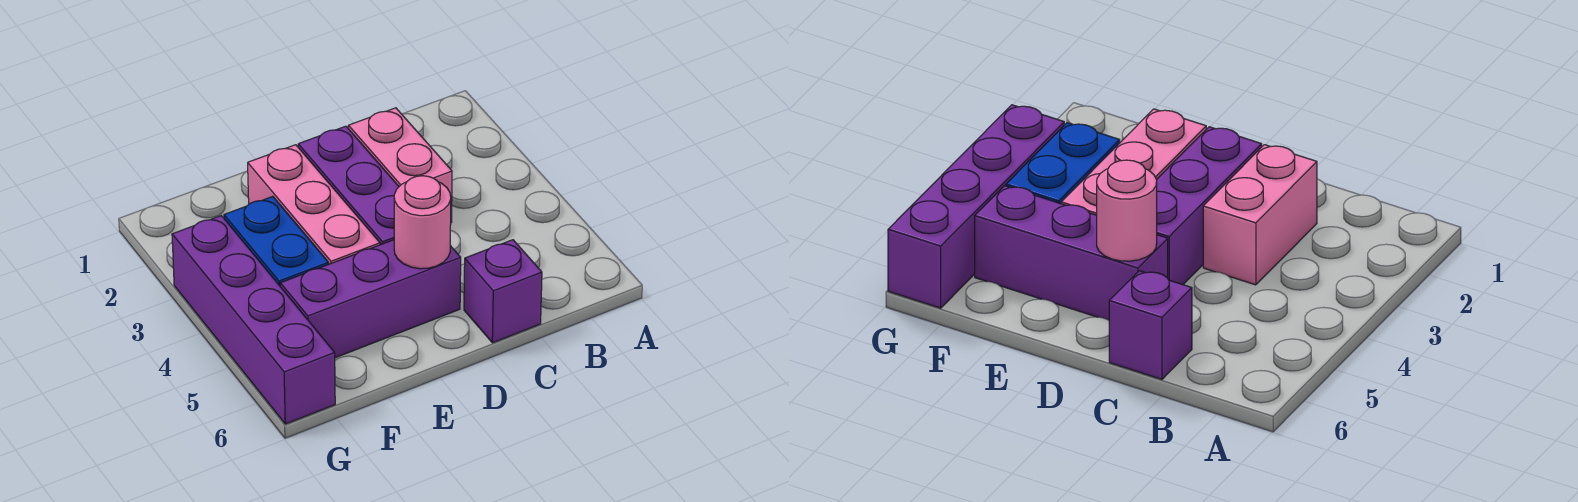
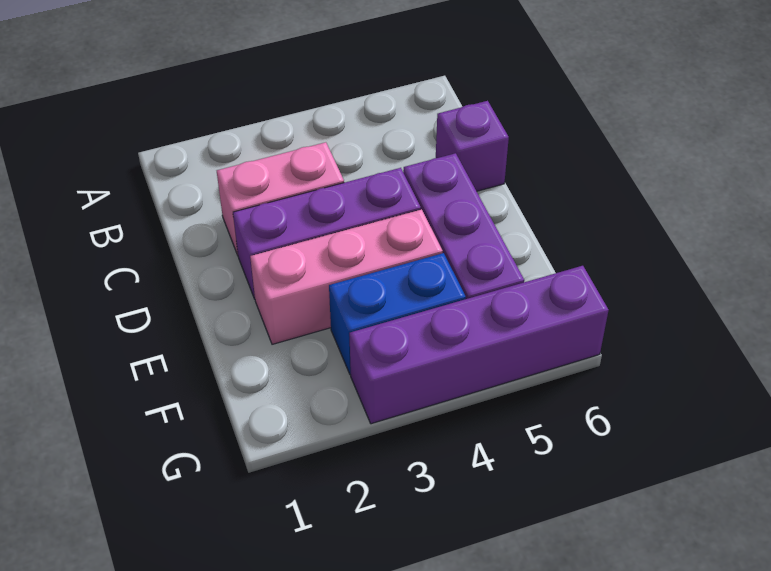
pink 1x1 round brick [394,176,451,269] -> none

